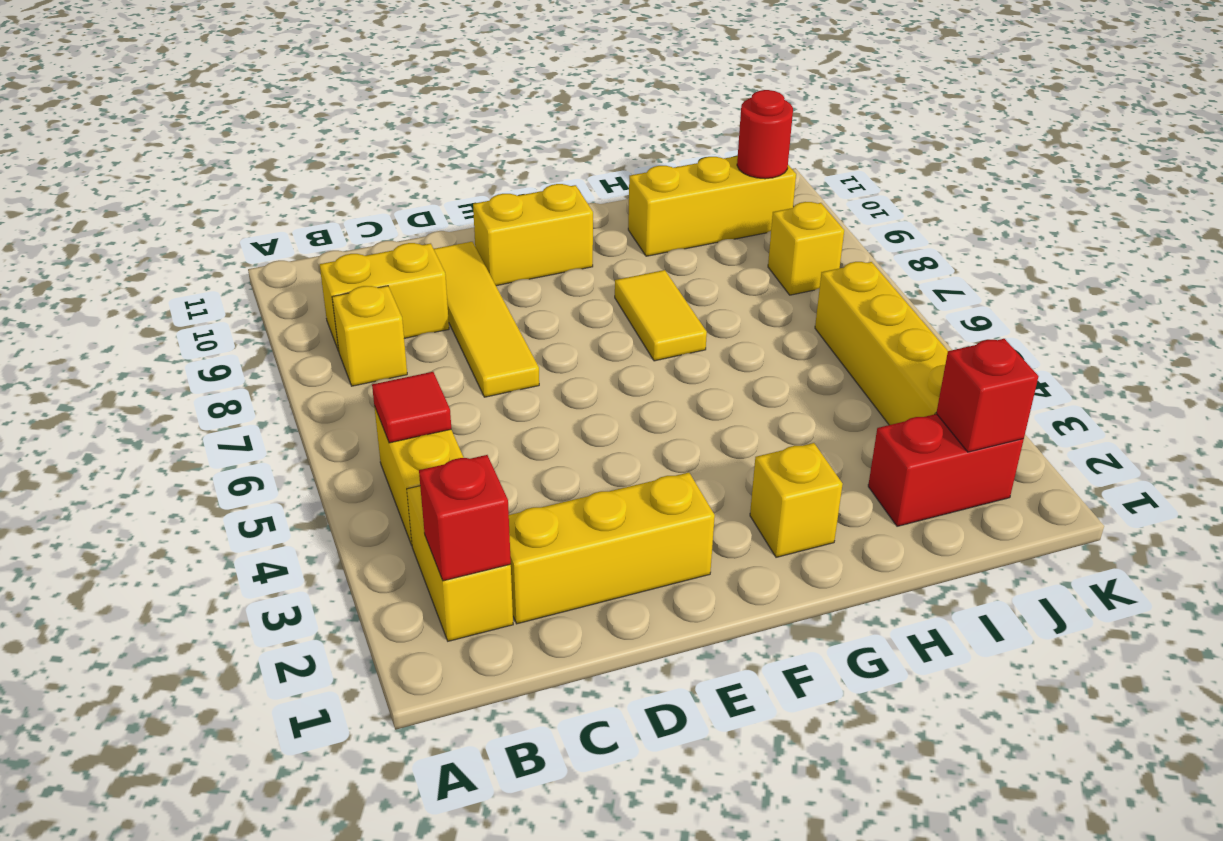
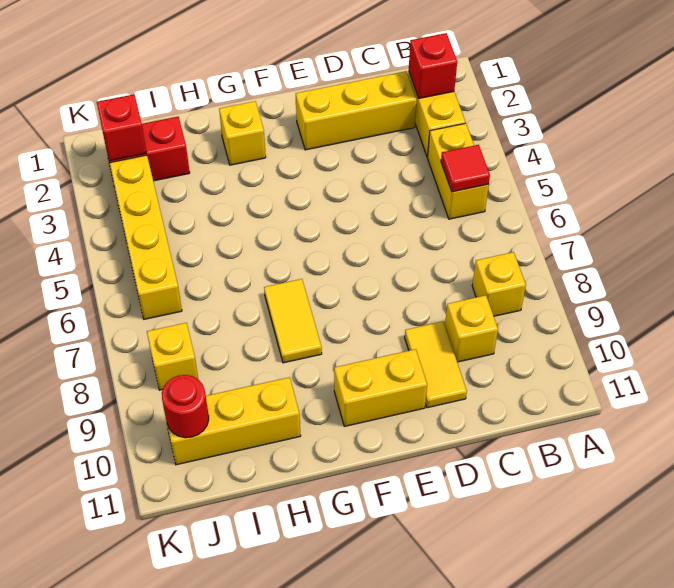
yellow 1x2 brick [320,243,449,351] -> yellow 1x1 brick [445,295,498,362]
yellow 1x4 tile [434,242,539,397] -> yellow 1x2 tile [405,322,467,408]

